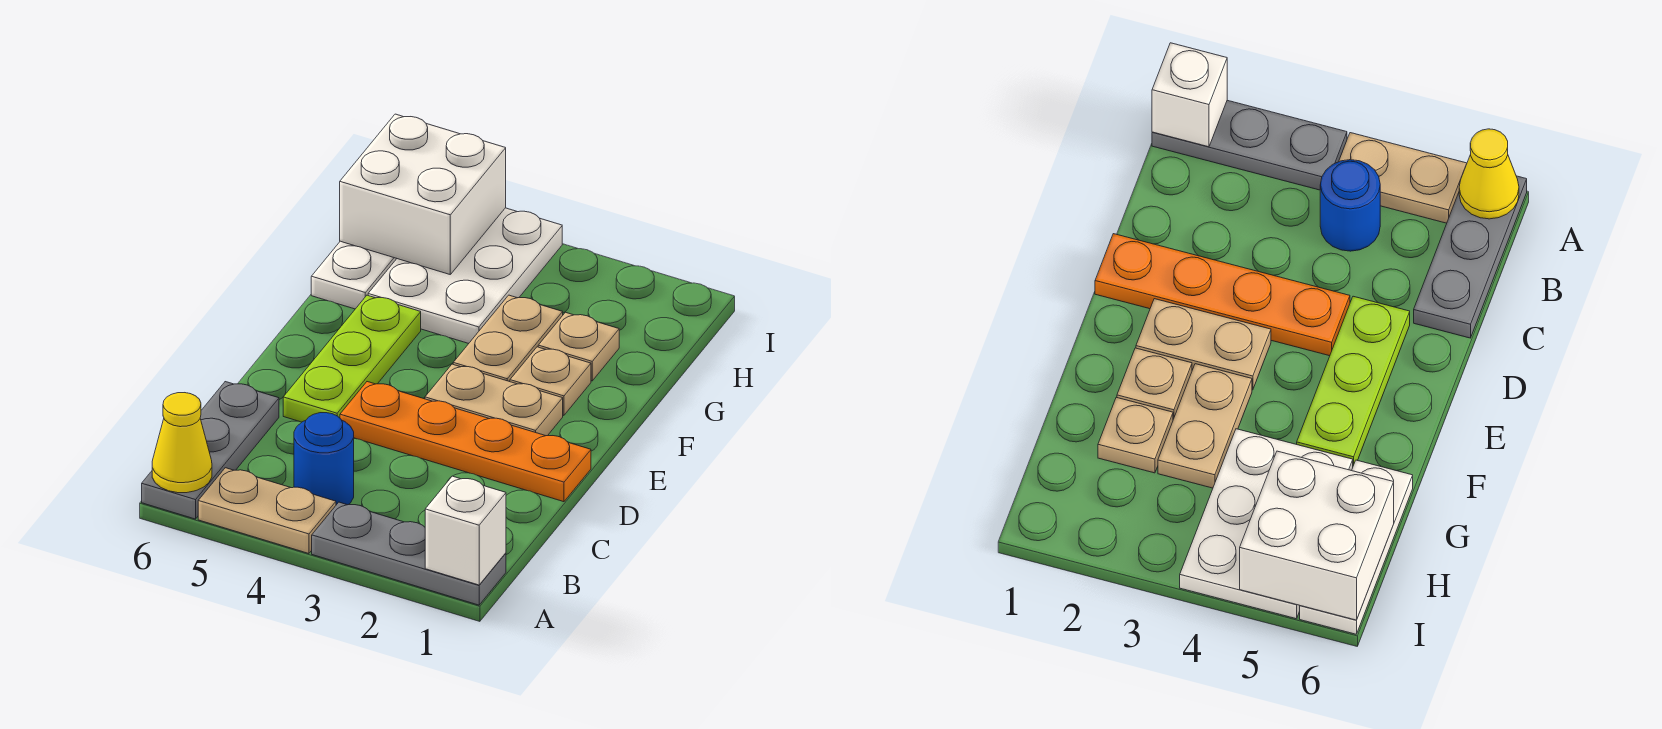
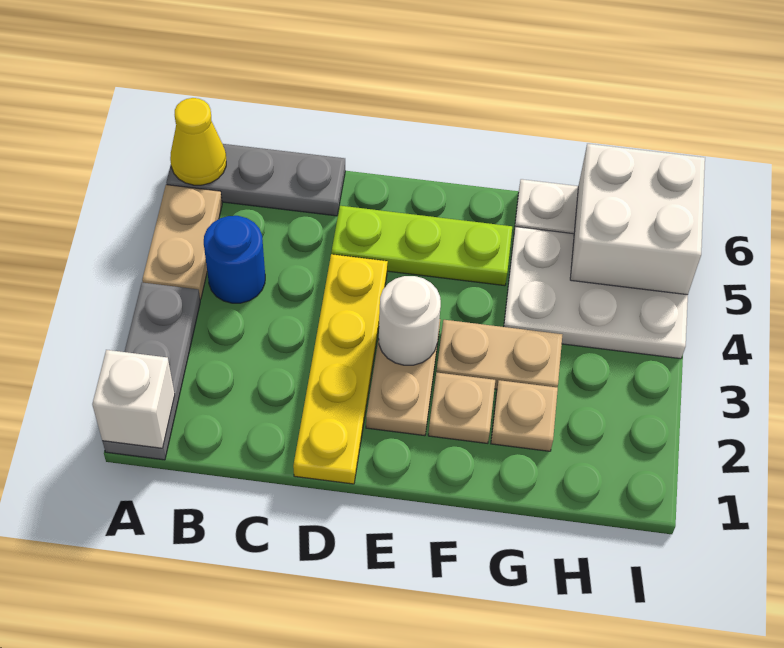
orange 1x4 plate [340,382,591,502] -> yellow 1x4 plate [293,254,388,484]
none -> white 1x1 round brick [379,276,441,365]

